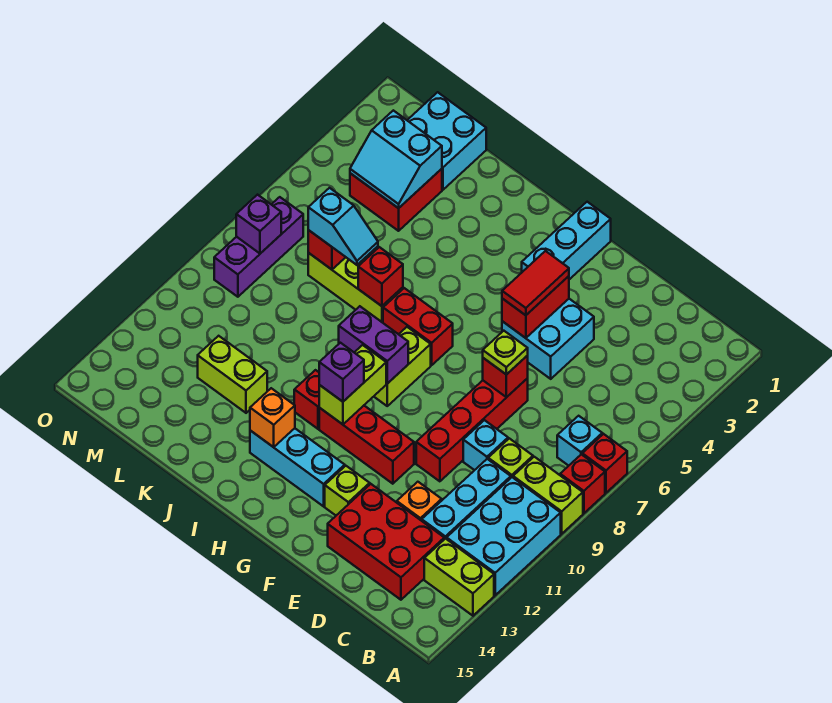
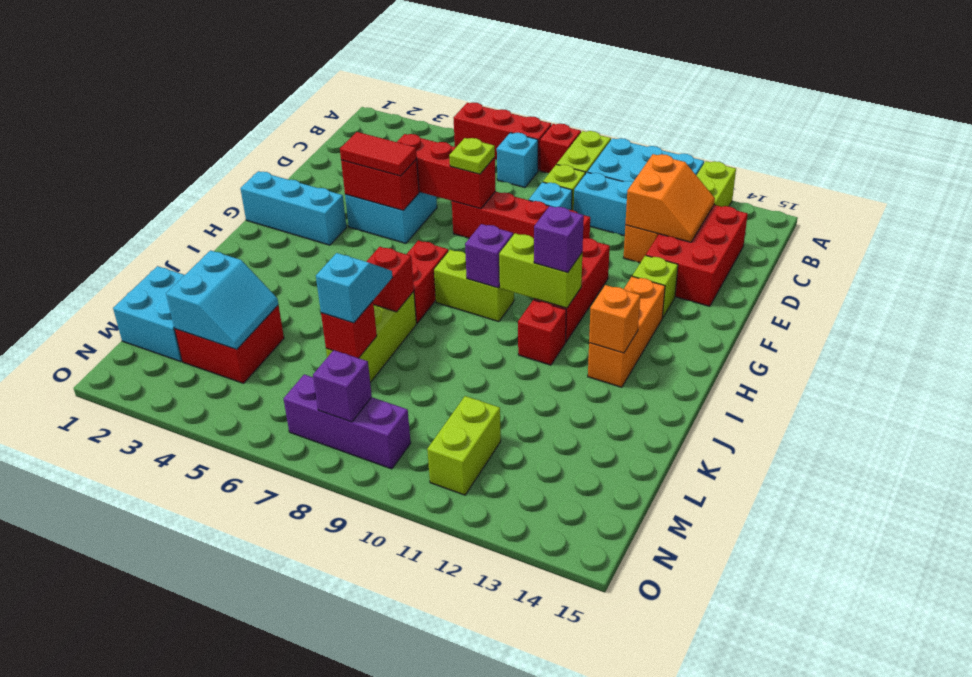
red 1x1 brick [582,434,627,493] -> red 1x3 brick [454,103,551,171]
none -> orange 2x2 slope [625,154,715,242]
red 1x1 brick [483,355,528,397] -> red 1x3 brick [397,134,496,209]
cyan 1x3 brick [250,428,345,506] -> orange 1x3 brick [588,276,665,387]
purple 1x2 brick [339,306,408,384] -> purple 1x1 brick [465,224,513,288]
lime 1x2 brick [198,336,267,413] -> lime 1x2 brick moved to [427,396,501,495]

